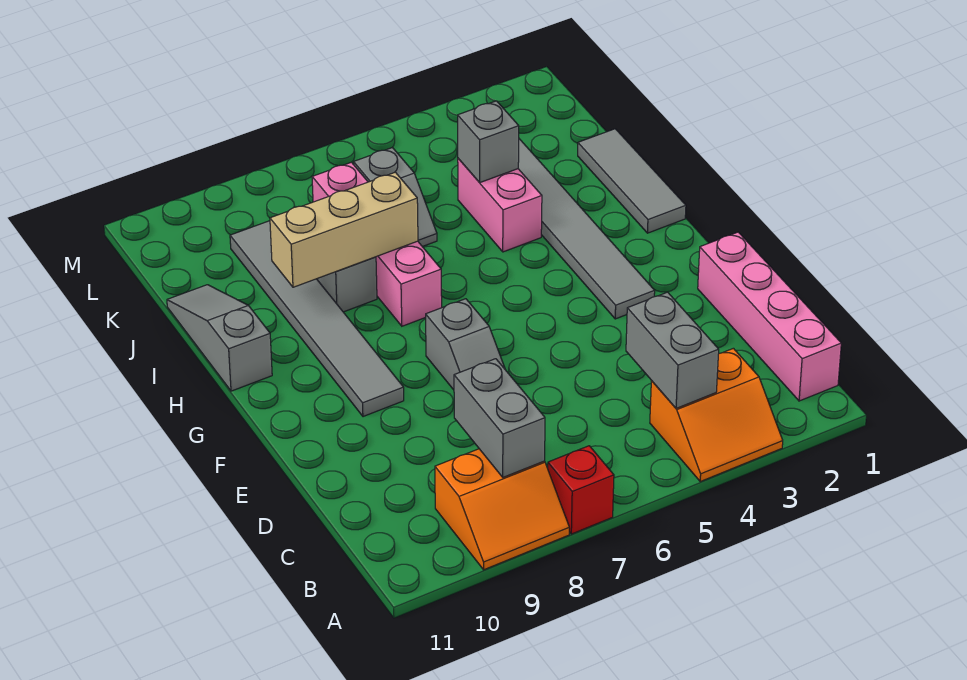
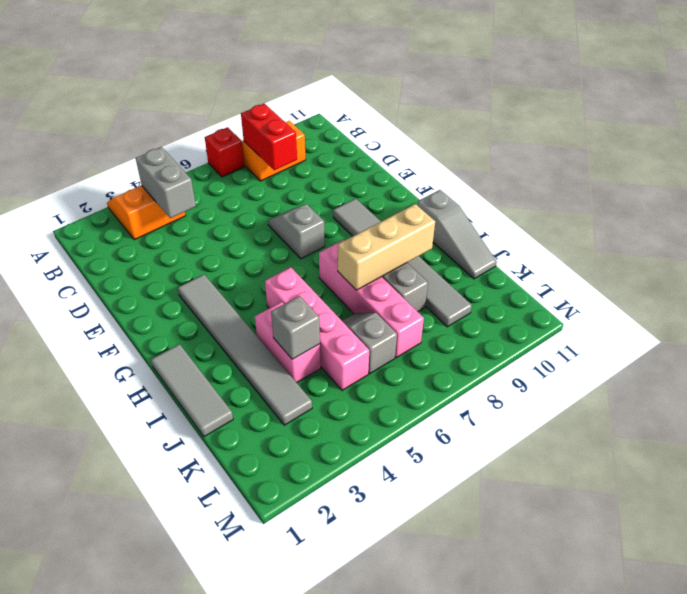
pink 1x4 brick [698,232,841,401] -> pink 1x4 brick moved to [265,267,369,390]
grey 1x2 brick [454,359,545,477] -> red 1x2 brick [241,104,297,170]

